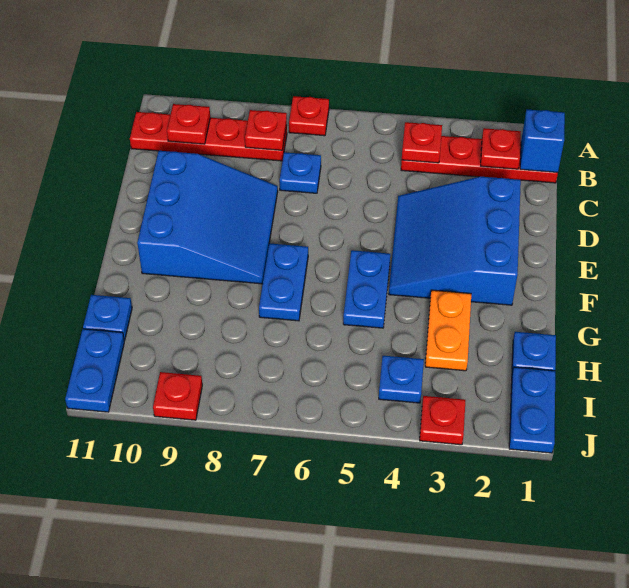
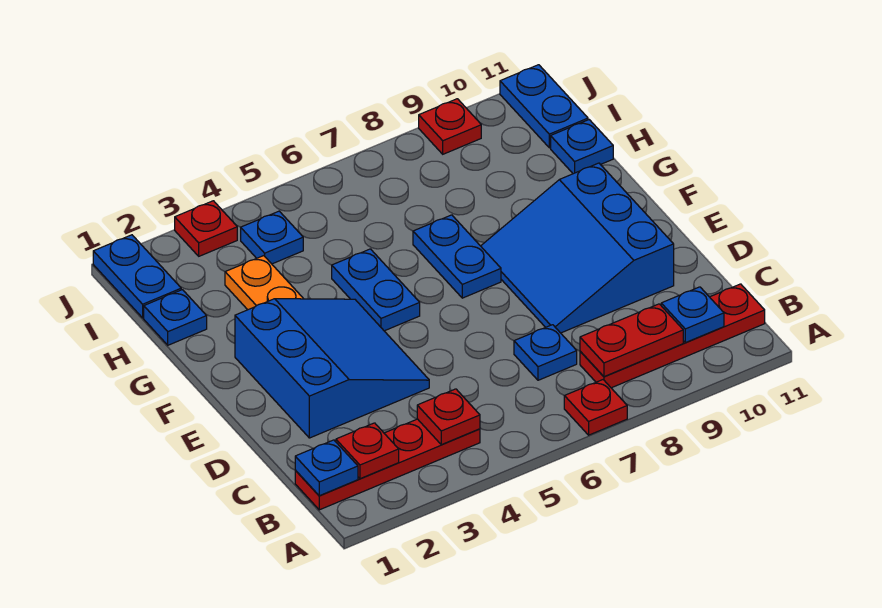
blue 1x1 brick [520,109,565,173] -> blue 1x1 plate [295,440,358,496]
red 1x1 plate [245,110,287,150] -> red 1x2 plate [580,304,683,377]
red 1x1 plate [167,104,210,144] -> blue 1x1 plate [661,287,724,343]

